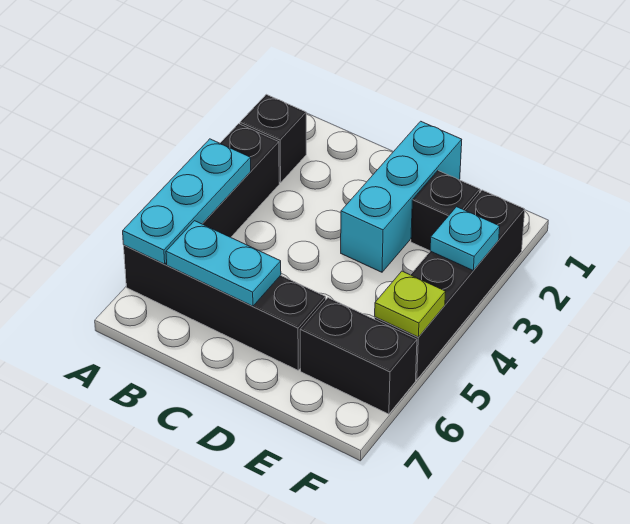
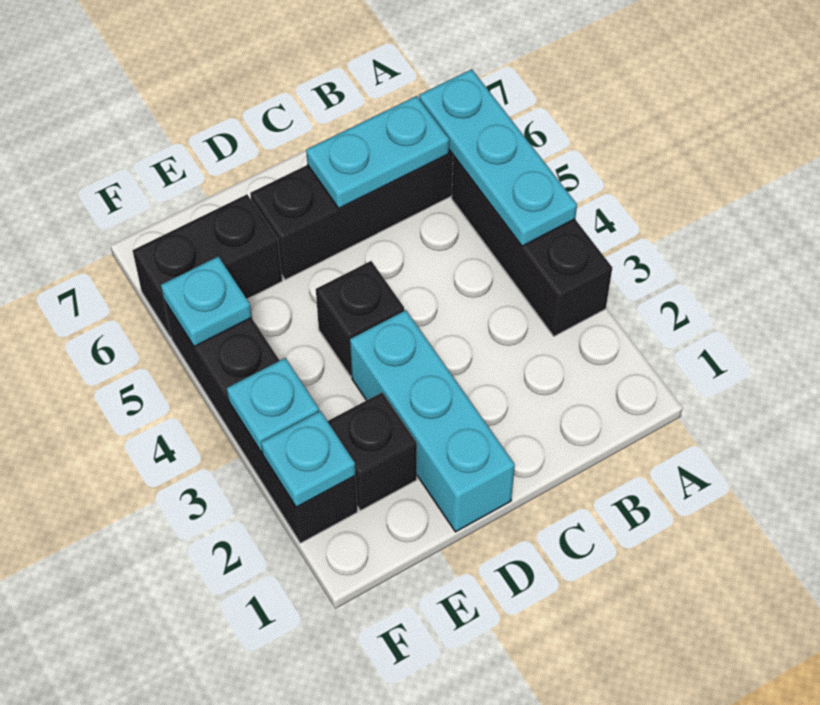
black 1x1 brick [240,94,306,183] -> black 1x1 brick moved to [316,261,404,376]
none -> cyan 1x1 plate [261,411,356,507]
lime 1x1 plate [375,271,446,337] -> cyan 1x1 plate [161,256,252,347]

